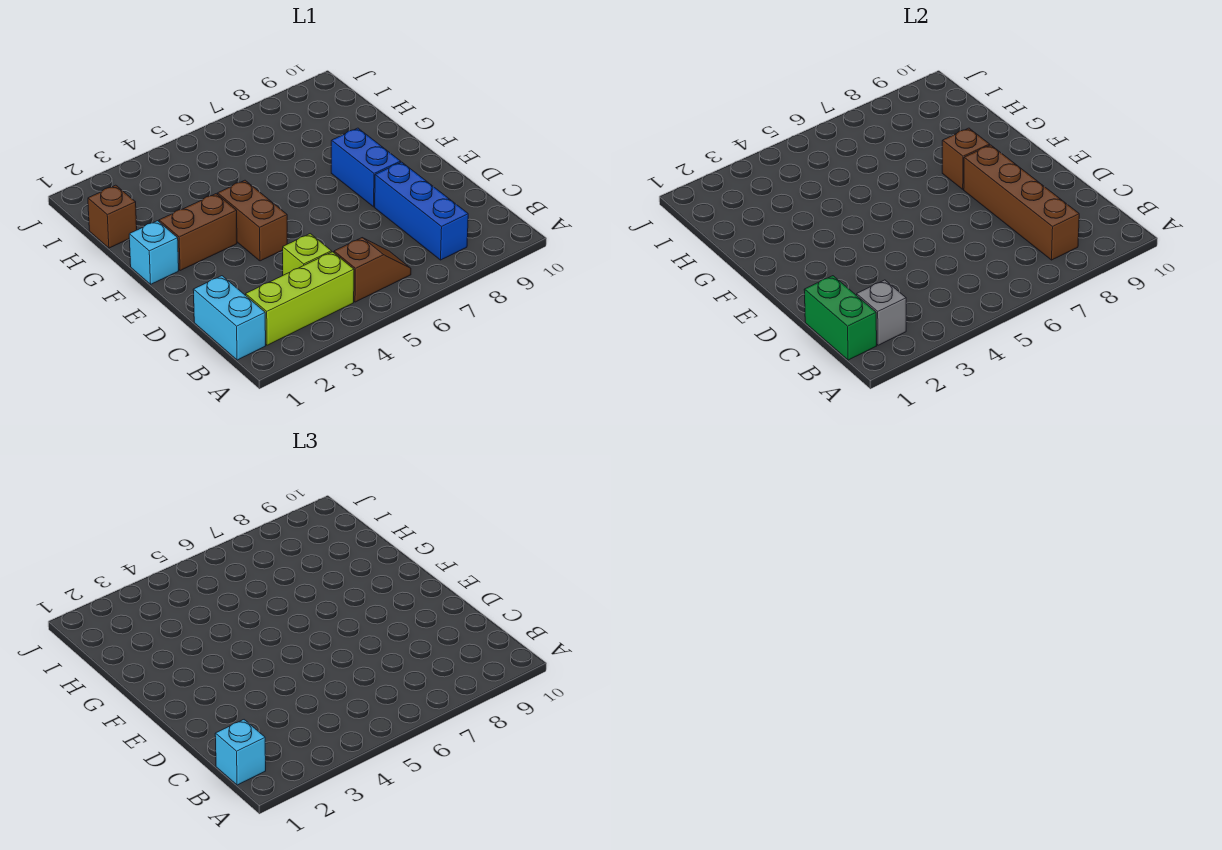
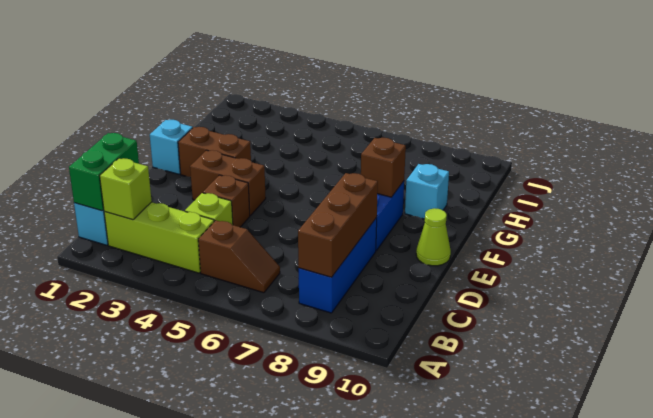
cyan 1x1 brick [215,720,266,785] -> cyan 1x1 brick moved to [405,164,449,219]
grey 1x1 brick [857,280,906,345] -> lime 1x1 brick [100,158,152,220]
brown 1x4 brick [964,145,1079,260] -> brown 1x3 brick [298,173,378,277]
brown 1x2 brick [218,180,287,261] -> brown 1x2 brick turned to [190,150,266,216]
none -> lime 1x1 cone [416,208,451,266]
brown 1x1 brick [88,185,137,248] -> brown 1x1 brick moved to [203,175,250,227]

